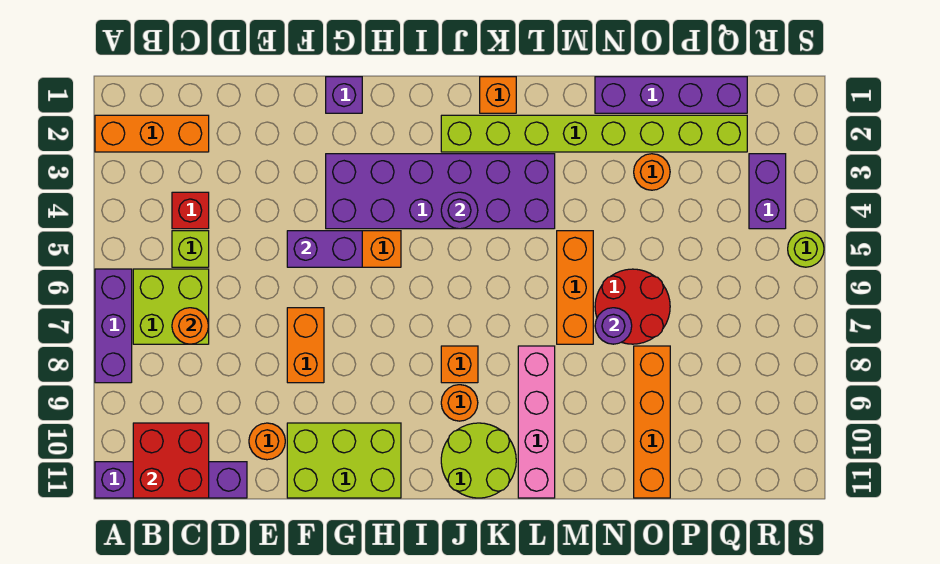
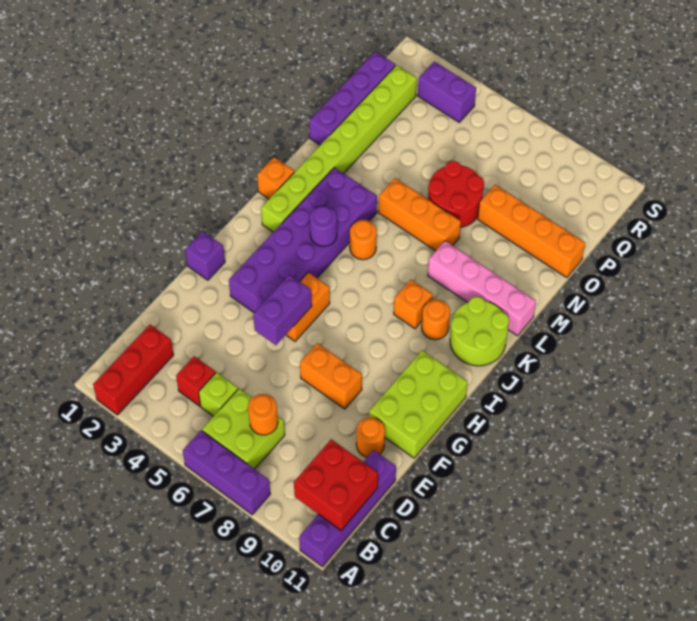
orange 1x3 brick [95,115,209,152] -> red 1x3 brick [93,325,173,415]
purple 1x1 round brick [595,308,632,344] -> none
orange 1x1 round brick [634,154,670,190] -> orange 1x1 round brick moved to [350,220,377,260]
lime 1x1 round brick [788,231,824,267] -> none

